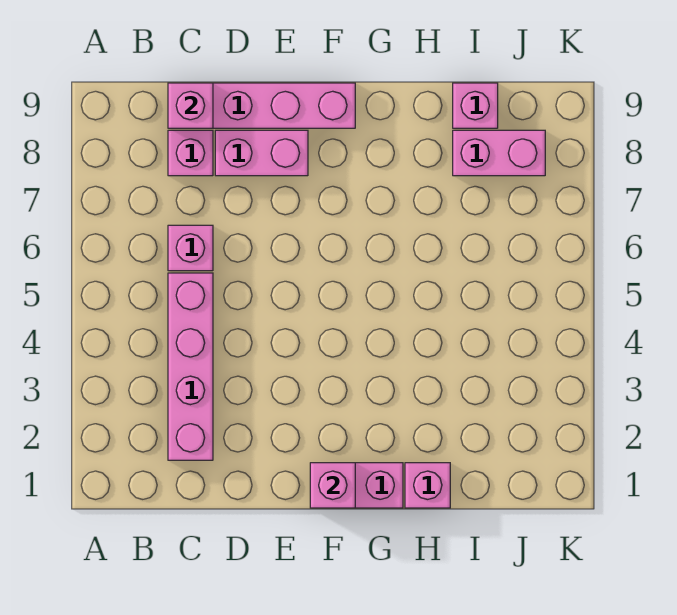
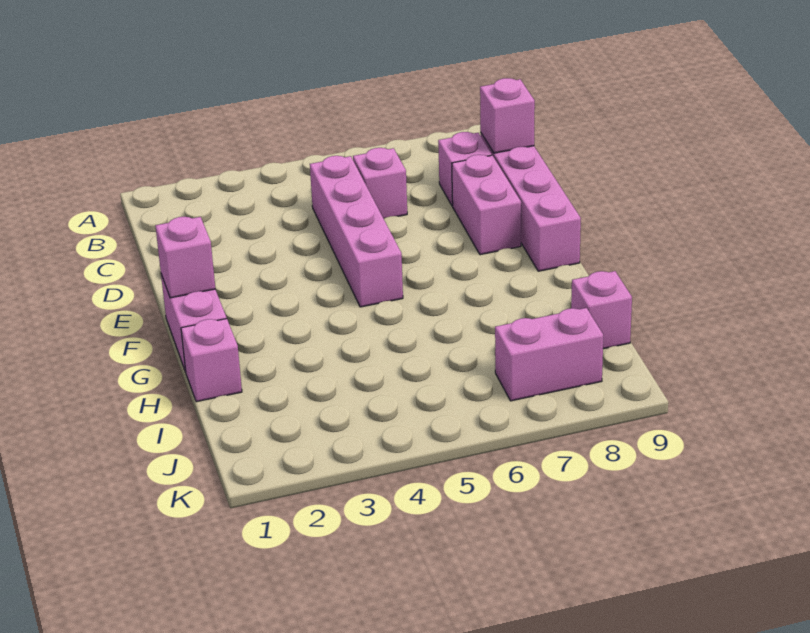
pink 1x4 brick [168,273,213,460] -> pink 1x4 brick turned to [310,156,403,307]
pink 1x2 brick [453,130,545,176] -> pink 1x2 brick turned to [495,308,603,401]

